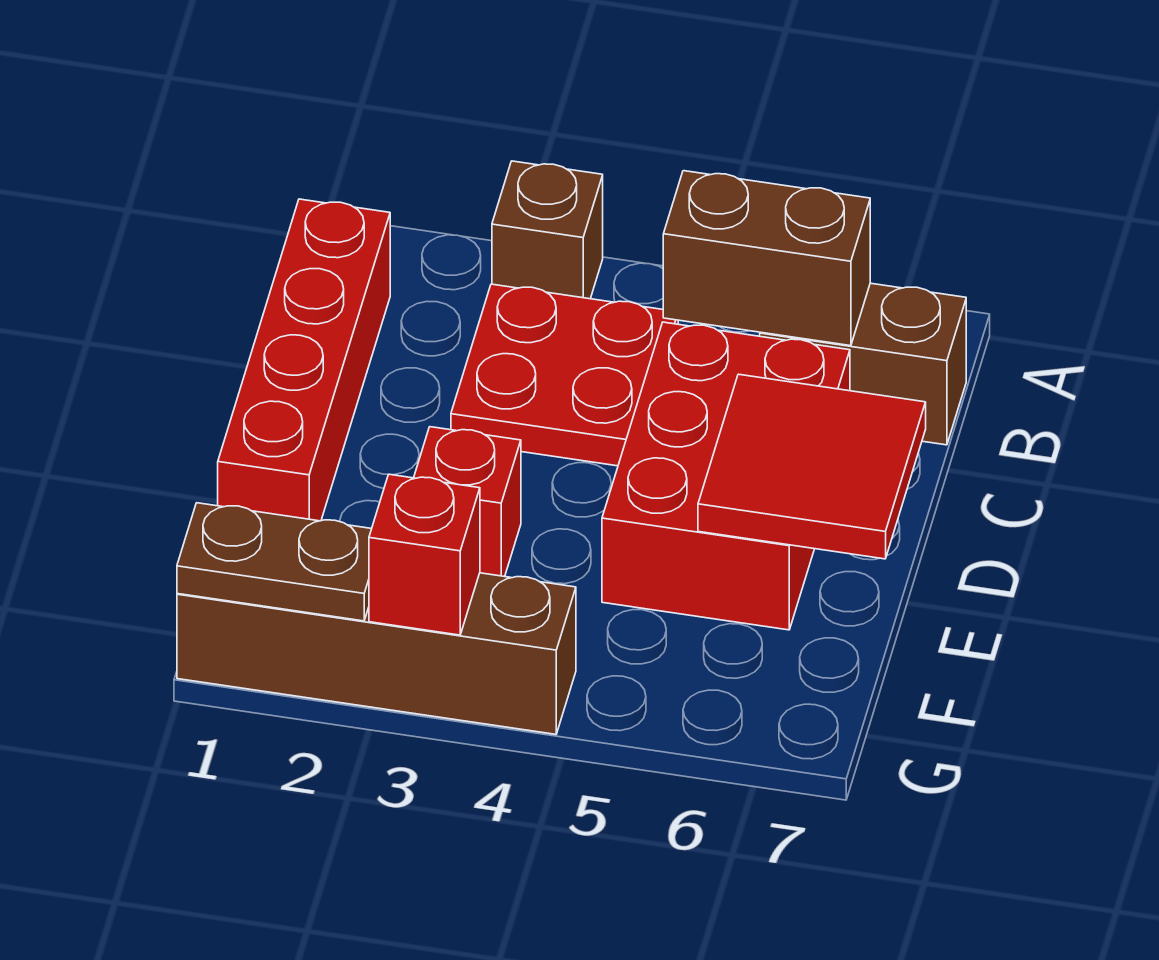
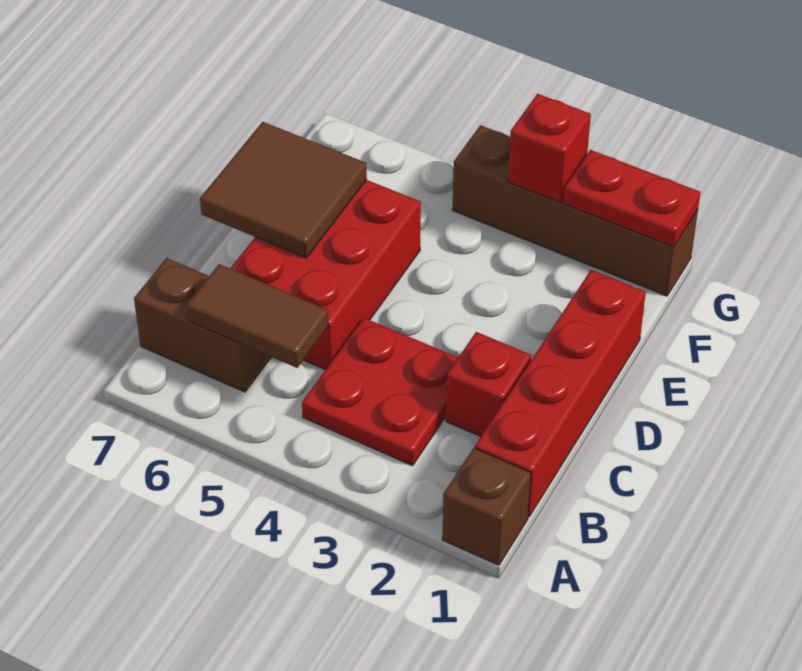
brown 1x1 brick [492,161,603,299] -> brown 1x1 brick moved to [442,448,531,565]
brown 1x2 brick [663,171,870,346] -> brown 1x2 tile [187,264,328,368]
red 2x2 tile [698,374,926,559] -> brown 2x2 tile [200,122,367,258]
red 1x1 brick [414,427,521,577] -> red 1x1 brick moved to [446,332,531,437]
brown 1x2 plate [177,503,371,621] -> red 1x2 plate [563,150,701,247]

